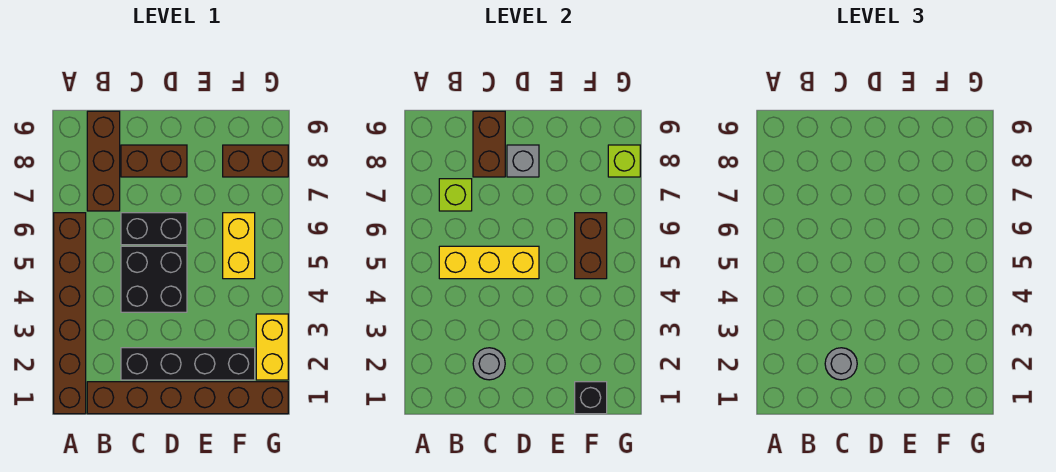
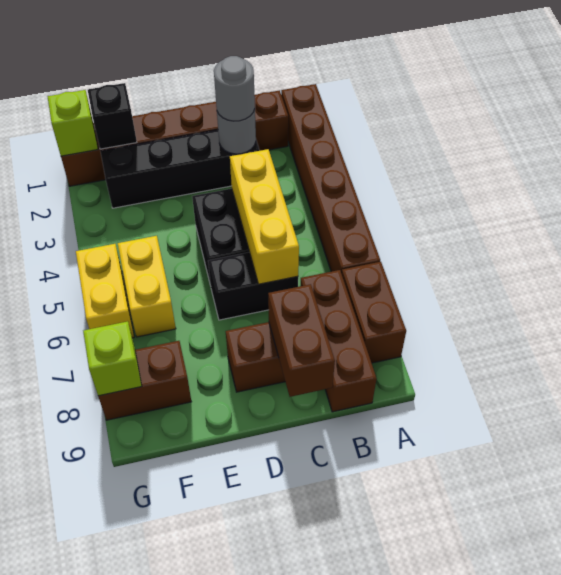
yellow 1x3 brick [439,246,539,279] -> yellow 1x3 brick turned to [230,149,299,284]
lime 1x1 brick [439,179,472,211] -> lime 1x1 brick moved to [48,90,98,156]
grey 1x1 brick [507,145,539,177] -> none
brown 1x2 brick [575,213,607,279] -> brown 1x2 brick moved to [342,262,406,363]
yellow 1x2 brick [256,314,288,380] -> yellow 1x2 brick moved to [76,244,134,338]

